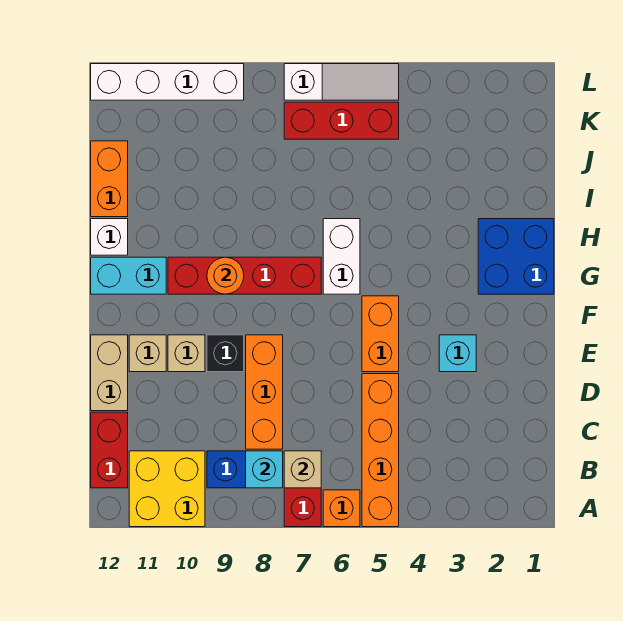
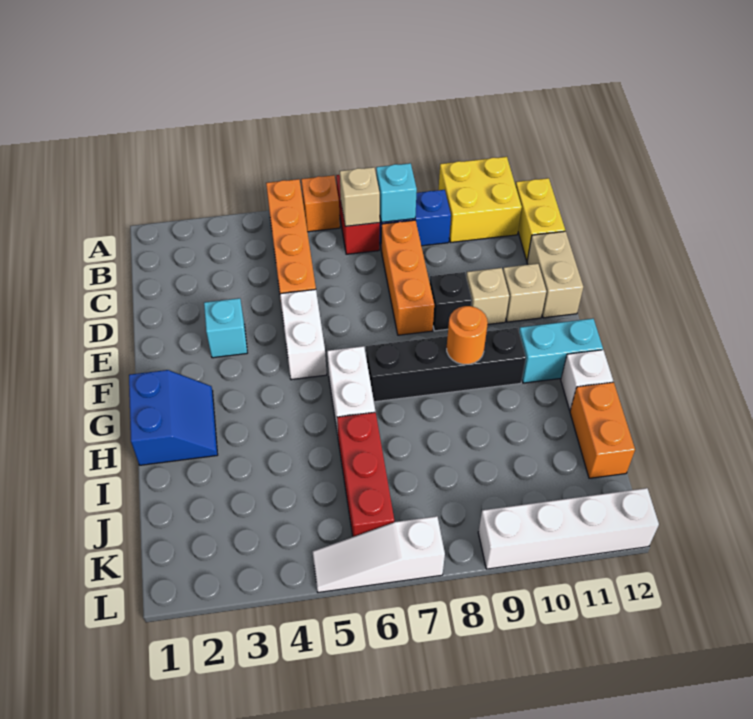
red 1x2 brick [91,412,128,488] -> yellow 1x2 brick [516,178,565,261]
orange 1x2 brick [362,296,399,372] -> white 1x2 brick [280,289,327,380]
blue 2x2 brick [478,219,554,294] -> blue 2x2 slope [129,370,218,465]
red 1x4 brick [168,257,321,294] -> black 1x4 brick [366,328,526,402]
red 1x3 brick [284,102,399,139] -> red 1x3 brick turned to [337,412,394,537]

